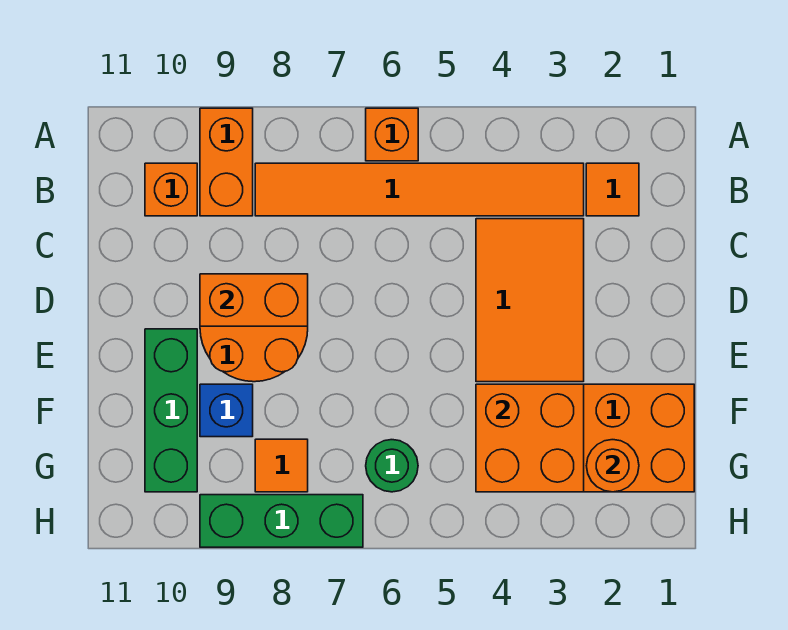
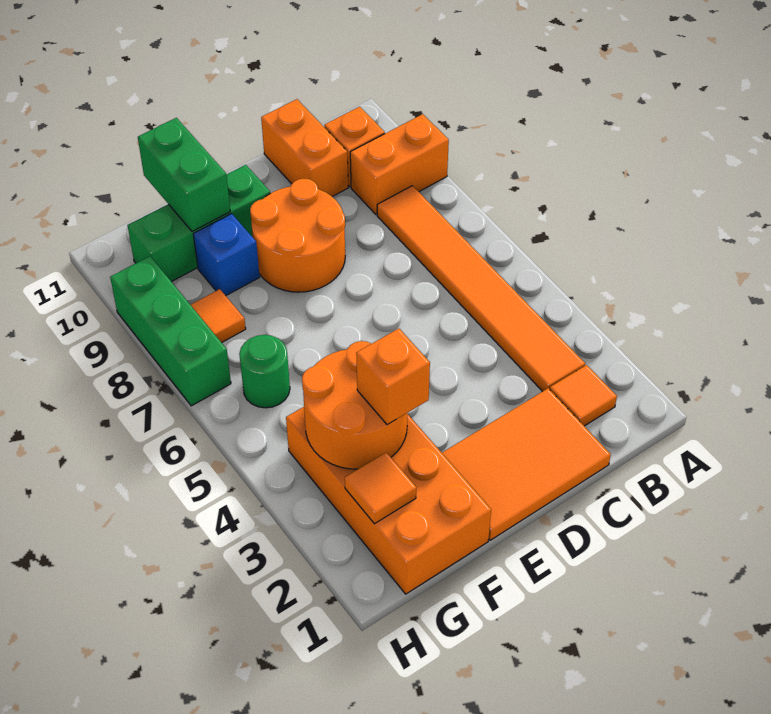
orange 1x1 brick [366,108,418,161] -> orange 1x1 brick moved to [356,328,430,425]
orange 2x3 tile [476,219,584,382] -> orange 2x3 tile moved to [442,388,611,540]
orange 1x2 brick [200,274,308,326] -> orange 1x2 brick moved to [261,99,348,196]
orange 2x2 brick [476,384,584,492] -> orange 2x2 round brick [302,341,407,469]
none -> green 1x2 brick [138,118,230,232]
orange 1x1 round brick [586,440,639,492] -> orange 1x1 tile [345,452,416,524]

